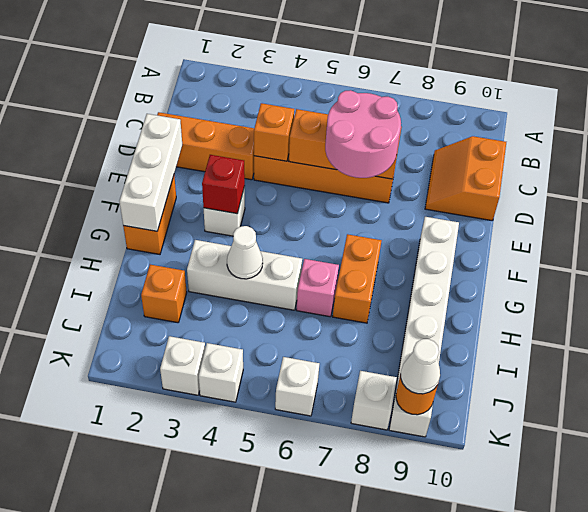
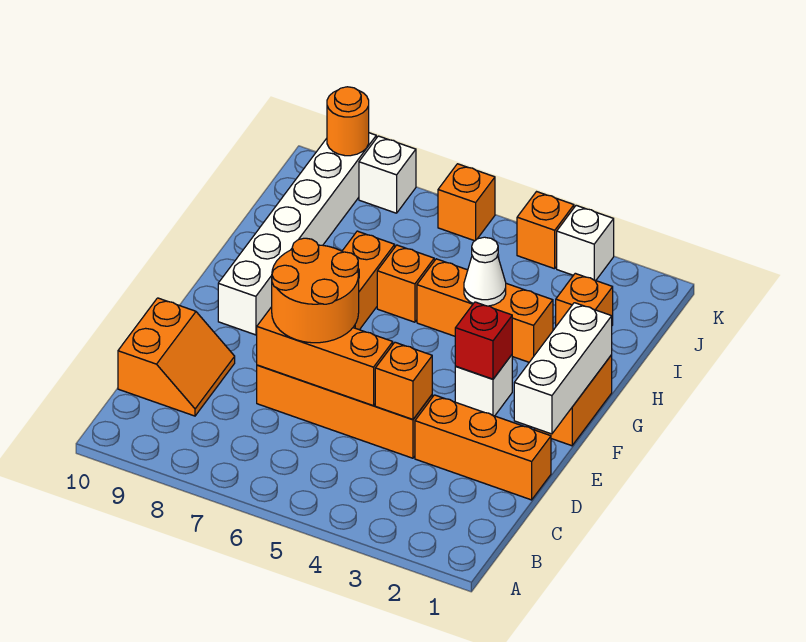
pink 2x2 round brick [325,90,401,178] -> orange 2x2 round brick [272,238,359,343]
white 1x3 brick [187,240,302,310] -> orange 1x3 brick [417,259,553,362]
pink 1x1 brick [296,259,339,317] -> orange 1x1 brick [377,245,434,322]
white 1x1 brick [199,343,243,402] -> orange 1x1 brick [517,192,574,269]
white 1x1 brick [275,357,319,416] -> orange 1x1 brick [438,164,495,241]
white 1x1 cone [401,339,440,394] -> none

